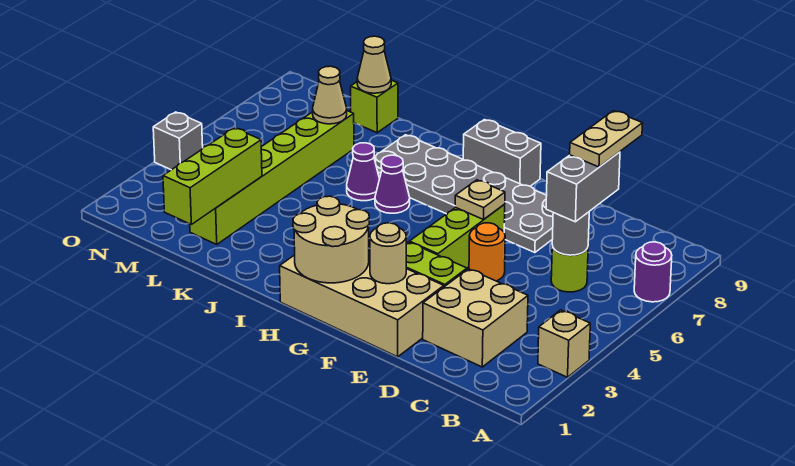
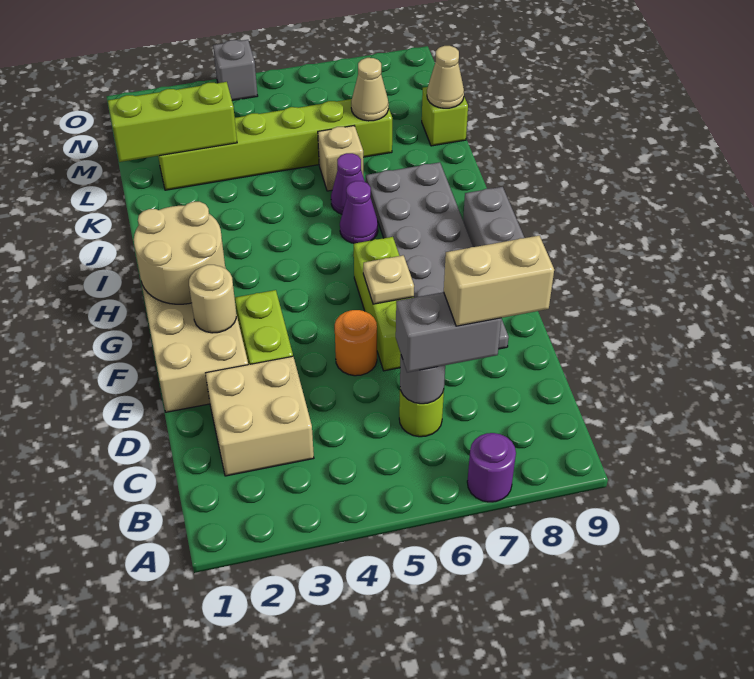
tan 1x1 brick [538,310,590,377] -> tan 1x1 brick moved to [318,126,363,191]
tan 1x2 plate [570,111,642,167] -> tan 1x2 brick [444,236,554,326]
lime 1x3 brick [410,204,505,268] -> lime 1x3 brick turned to [354,237,414,371]

